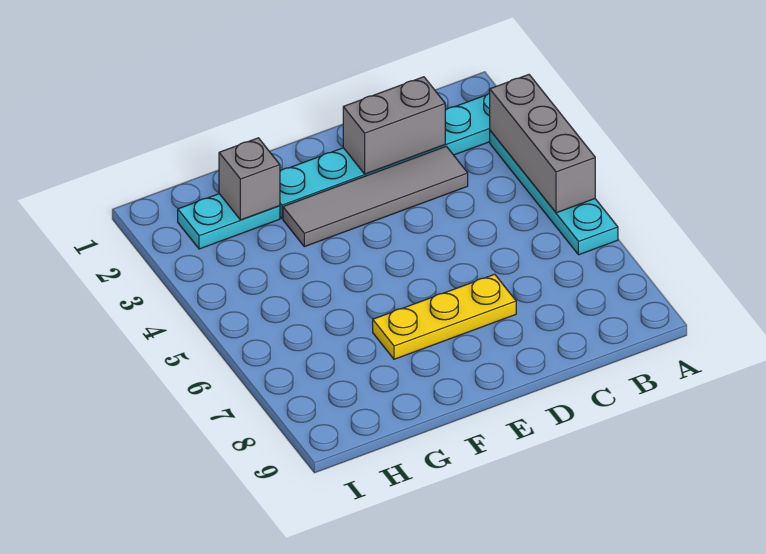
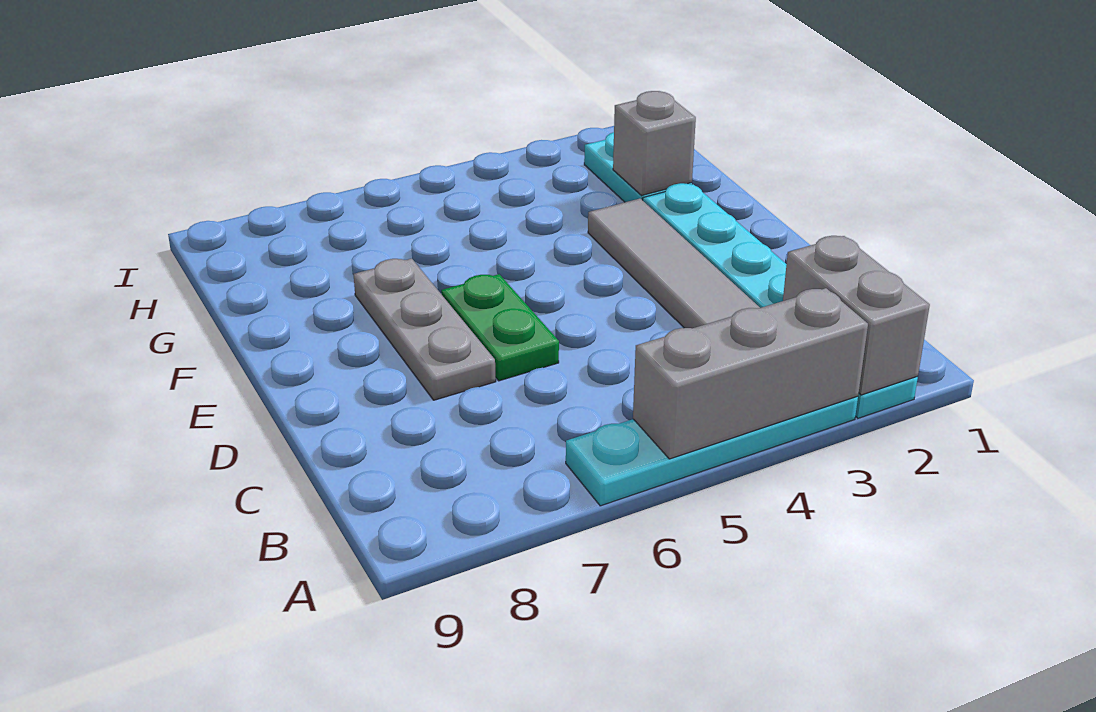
grey 1x2 brick [343,77,445,174] -> grey 1x2 brick moved to [783,236,930,395]
none -> green 1x2 plate [441,274,559,381]
yellow 1x3 plate [373,274,516,359] -> grey 1x3 plate [353,259,496,400]

